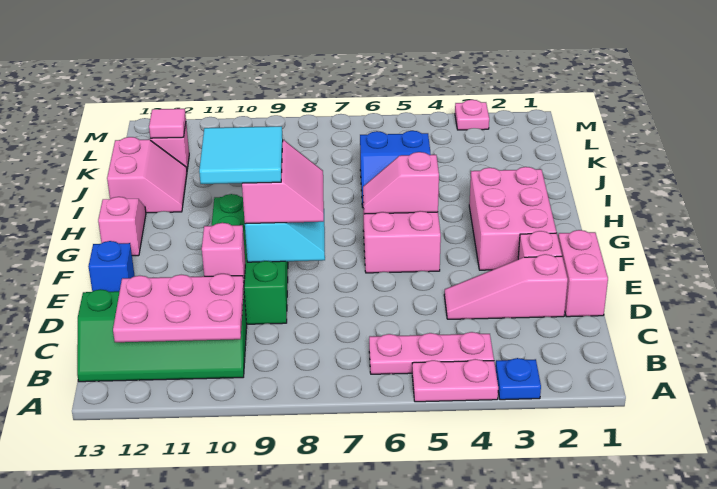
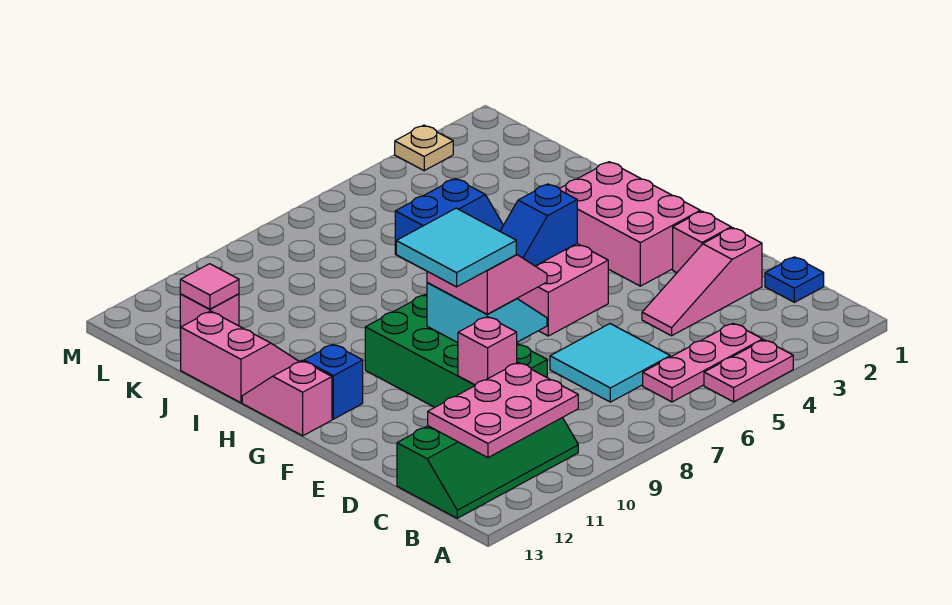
blue 1x1 plate [496,358,541,400] -> blue 1x1 plate moved to [765,257,824,302]
none -> cyan 2x2 tile [550,324,670,402]
pink 1x2 brick [558,230,608,317] -> none
blue 1x1 brick [88,241,135,292] -> blue 1x1 brick moved to [304,344,363,419]
pink 1x2 slope [363,152,439,214] -> blue 1x2 slope [500,184,577,266]
pink 1x1 plate [455,100,489,130] -> tan 1x1 plate [395,125,453,171]

